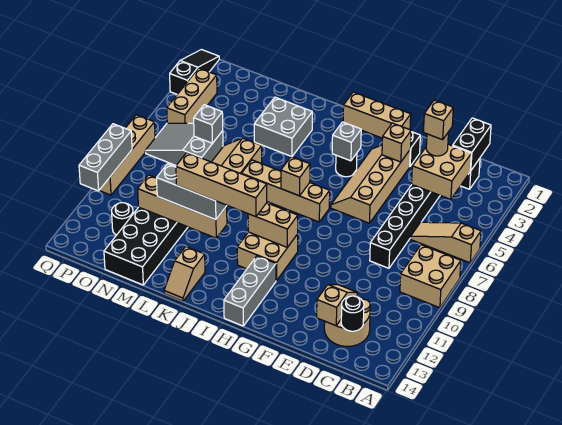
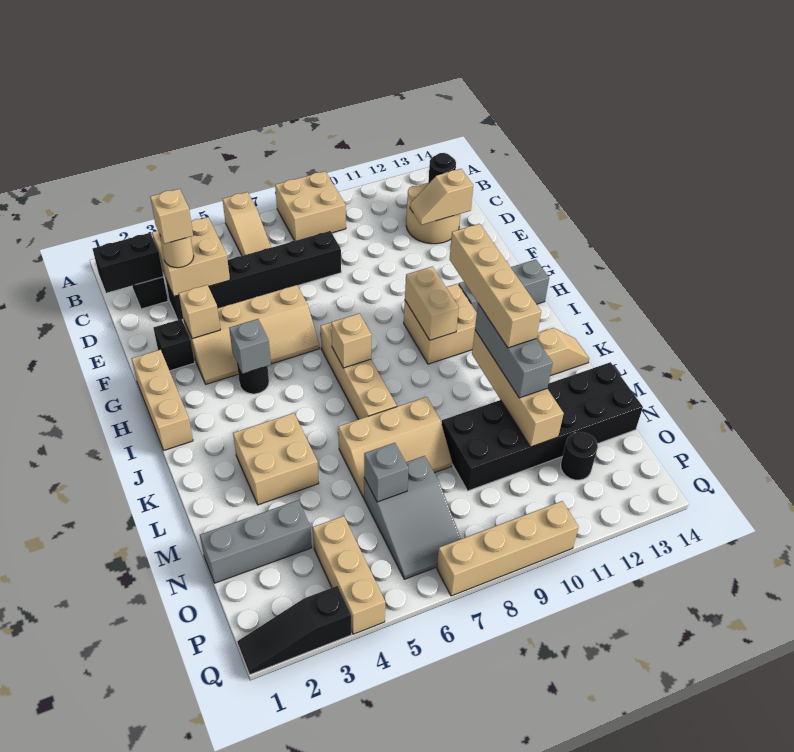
grey 2x2 brick [254,97,312,157] -> tan 2x2 brick [233,413,319,505]
tan 1x3 brick [167,68,217,123] -> tan 1x3 brick turned to [313,516,385,634]
grey 1x3 brick [79,124,132,191] -> grey 1x3 brick moved to [200,500,312,583]

